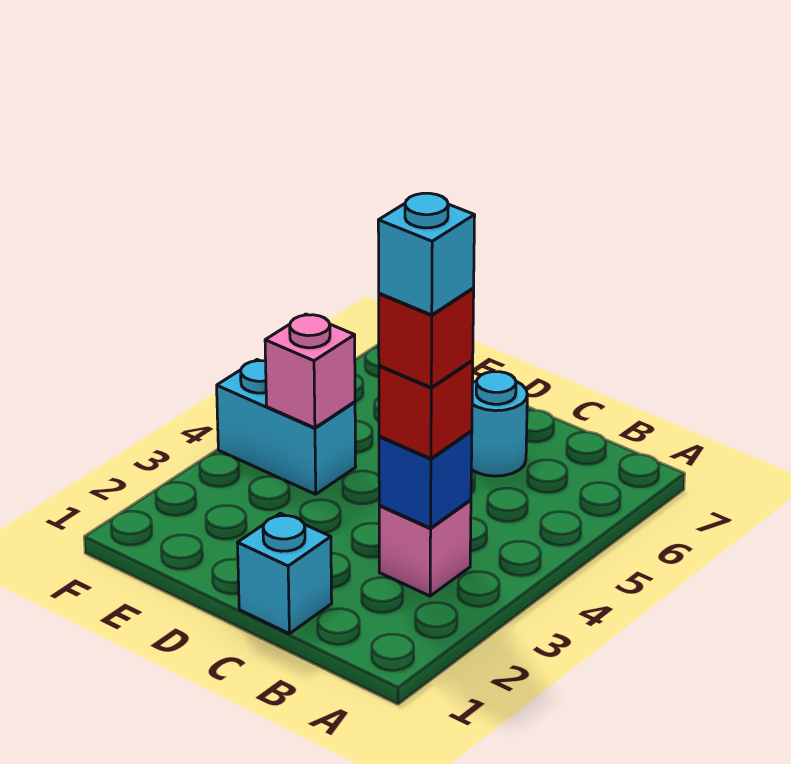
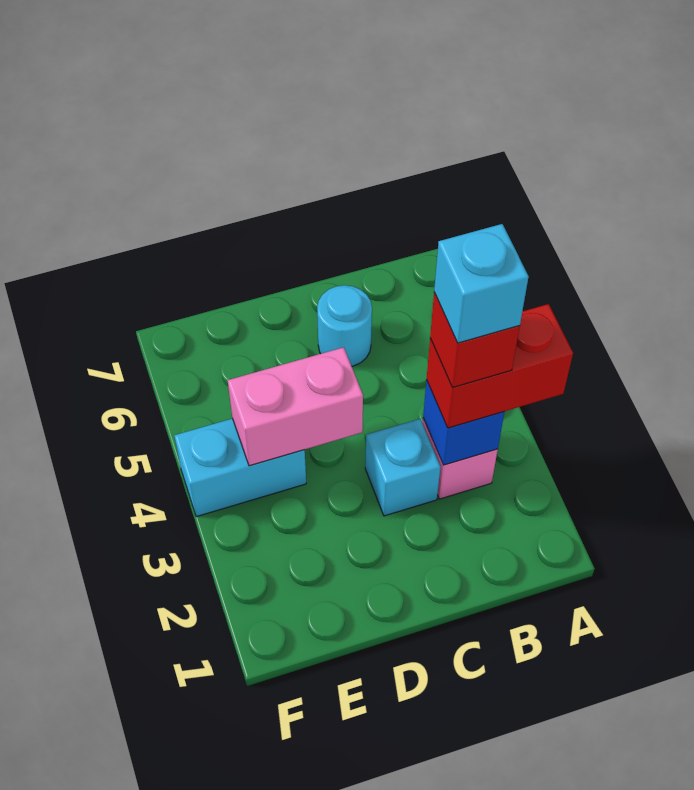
red 1x1 brick [379,361,473,459] -> red 1x2 brick [427,304,573,428]
cyan 1x1 brick [237,513,332,634] -> cyan 1x1 brick moved to [365,419,440,516]
pink 1x1 brick [265,314,355,428] -> pink 1x2 brick [228,347,363,466]

